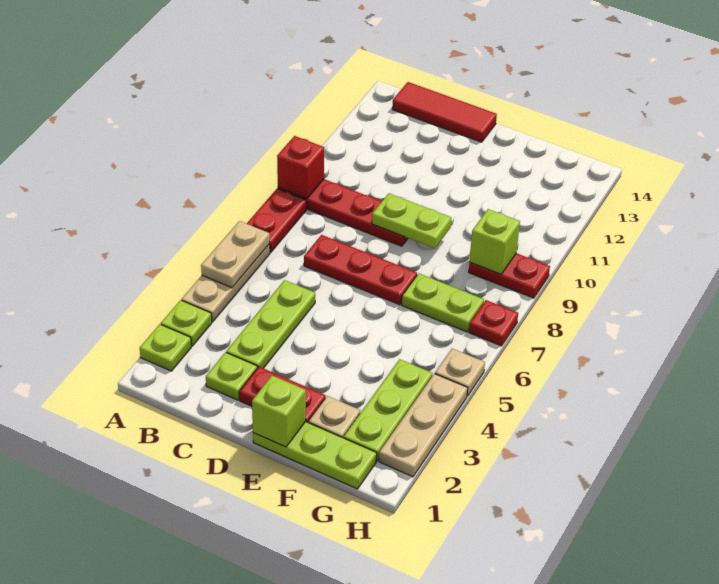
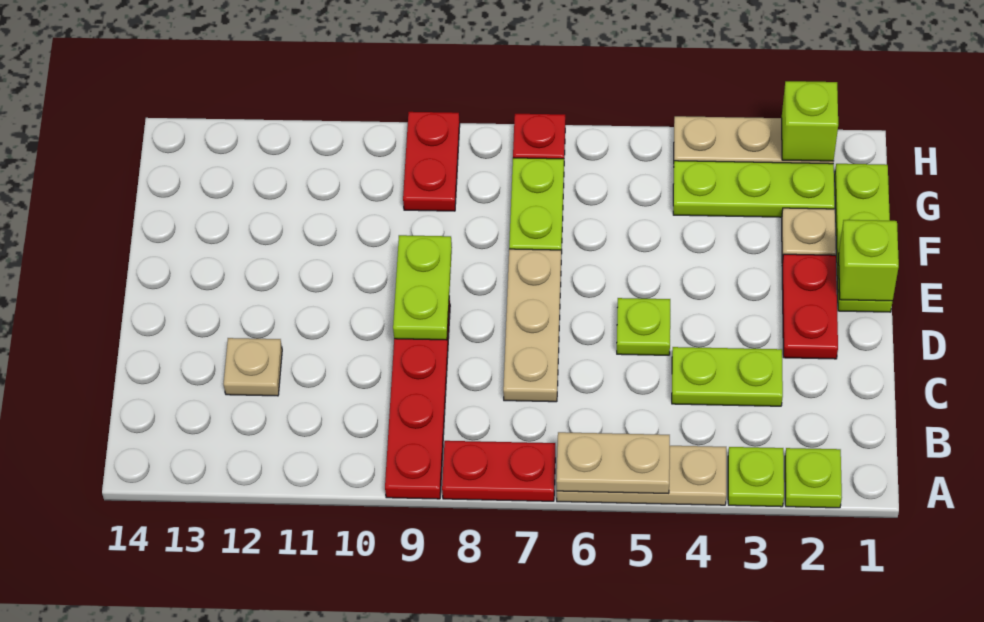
red 1x1 brick [277,136,324,199] -> none
red 1x3 tile [392,82,497,142] -> none
lime 1x1 plate [206,352,257,400] -> lime 1x1 plate moved to [617,298,670,355]
lime 1x3 plate [226,280,315,368] -> lime 1x2 plate [672,347,783,406]
red 1x3 plate [304,235,417,305] -> tan 1x3 plate [503,249,561,402]
lime 1x1 brick [470,209,520,274] -> lime 1x1 brick moved to [782,81,838,161]
tan 1x1 plate [435,349,485,396] -> tan 1x1 plate moved to [223,338,282,396]

